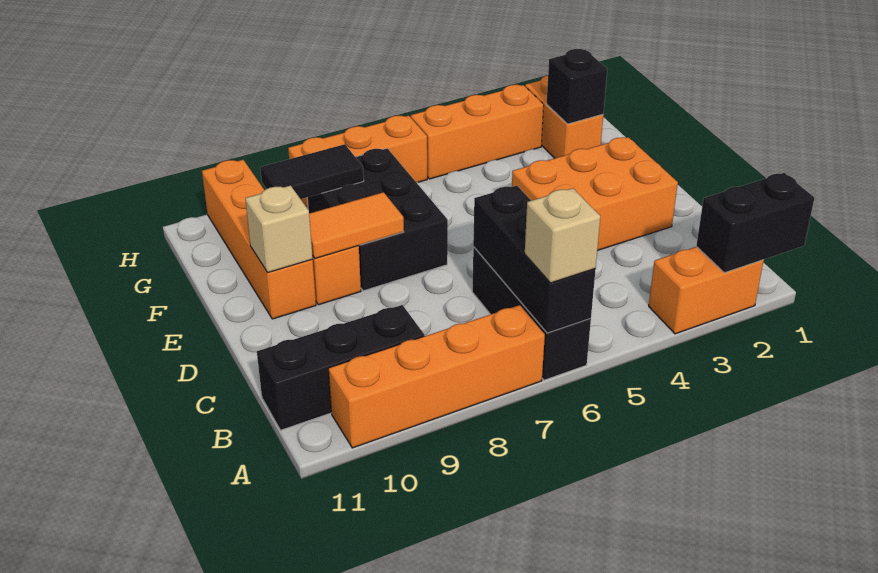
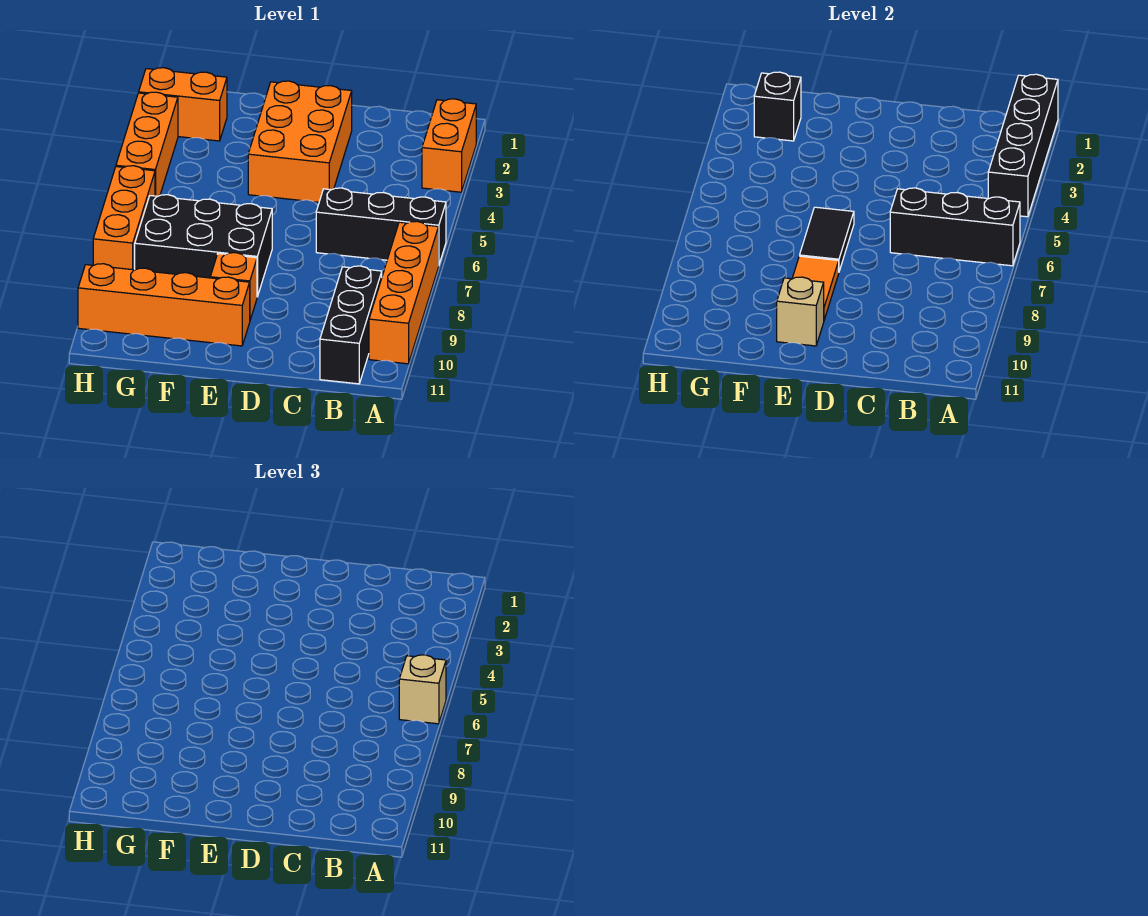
black 1x2 brick [696,173,814,273] -> black 1x4 brick [988,74,1058,217]
black 1x2 tile [260,144,364,199] -> black 1x2 tile moved to [800,207,854,271]

